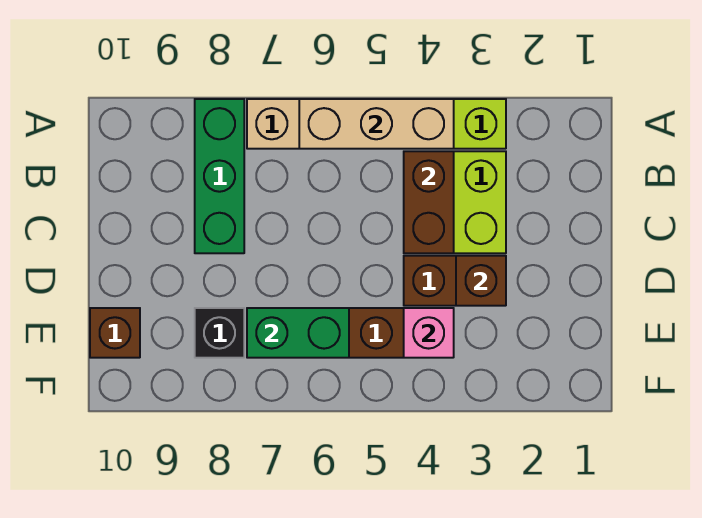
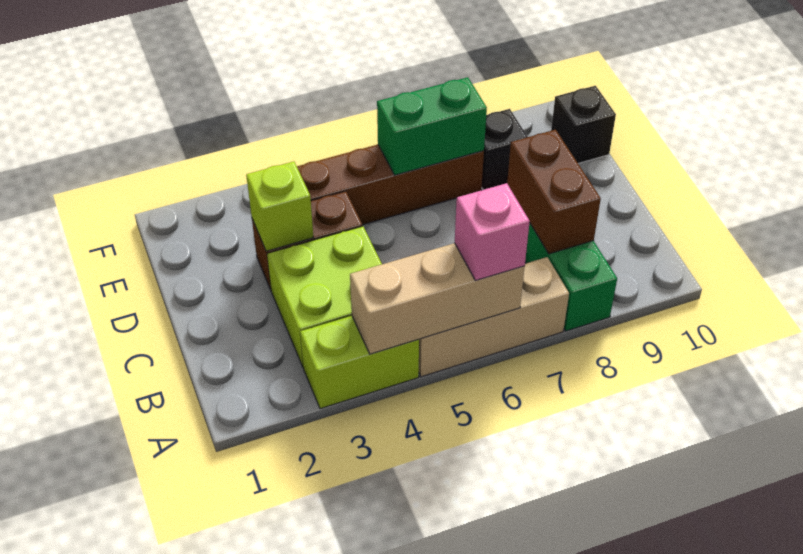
brown 1x2 brick [404,151,454,253] -> brown 1x2 brick moved to [507,130,601,254]
brown 1x1 brick [456,256,506,306] -> lime 1x1 brick [246,162,313,251]
pink 1x1 brick [404,308,454,358] -> pink 1x1 brick moved to [455,183,530,281]
brown 1x1 brick [90,308,140,358] -> black 1x1 brick [551,86,616,163]

